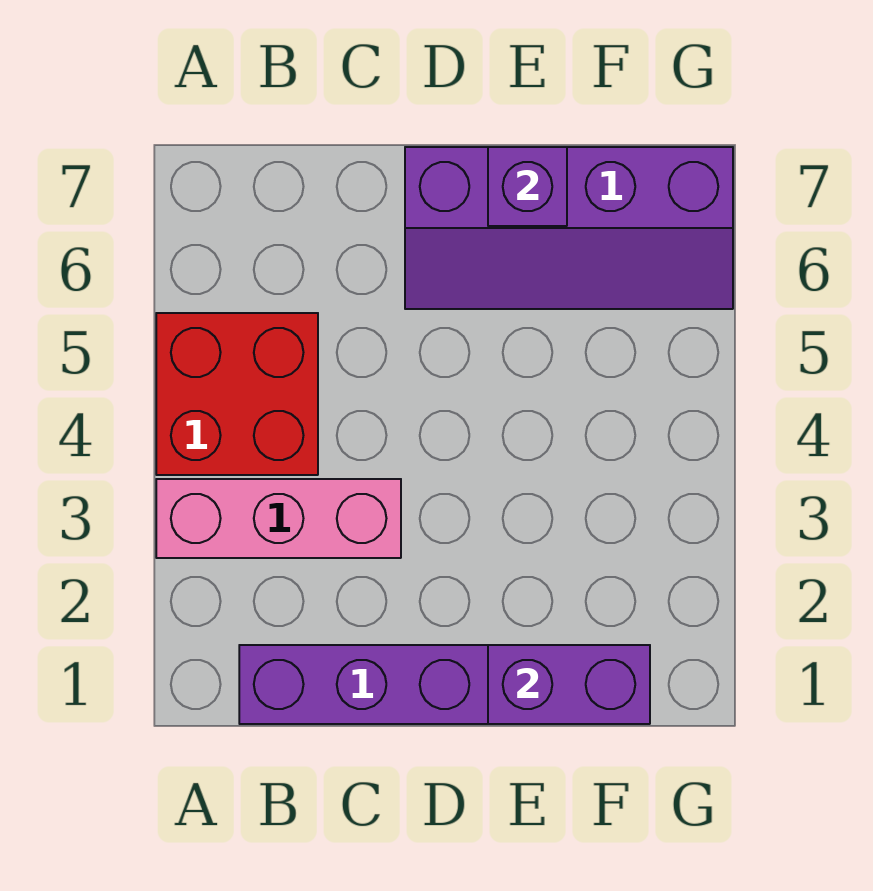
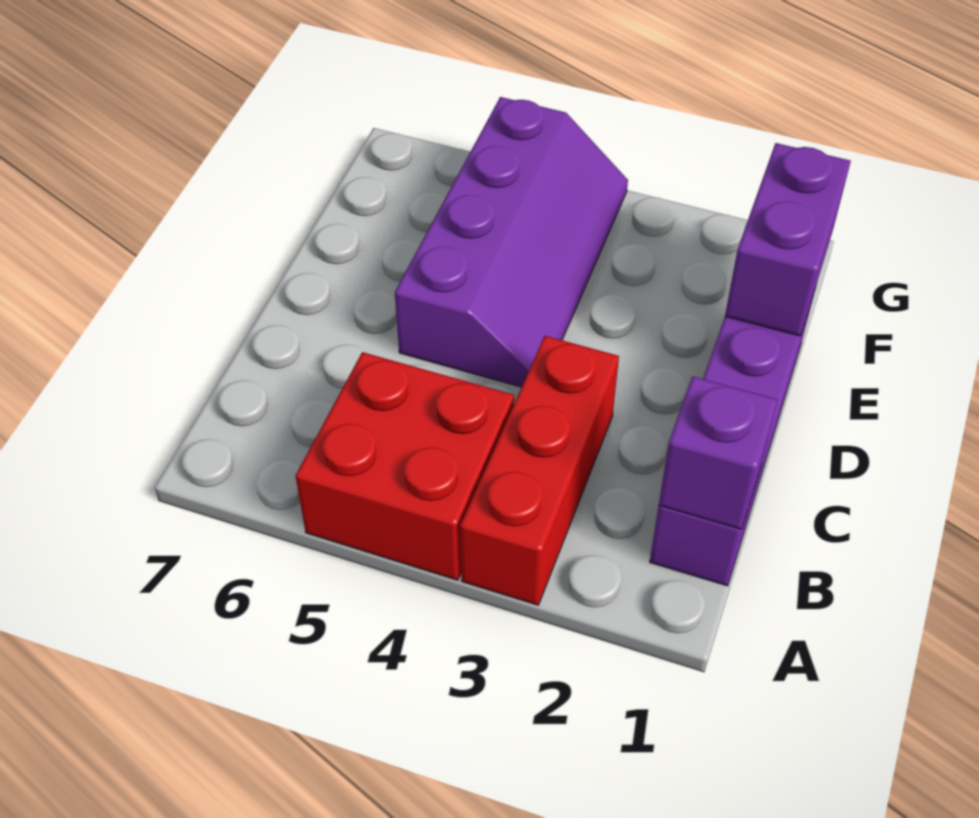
pink 1x3 brick [156,479,401,558] -> red 1x3 brick [460,336,619,605]
purple 2x4 slope [405,147,733,309] -> purple 2x4 slope moved to [395,97,628,387]
purple 1x1 brick [488,147,567,226] -> purple 1x1 brick moved to [659,376,777,529]

